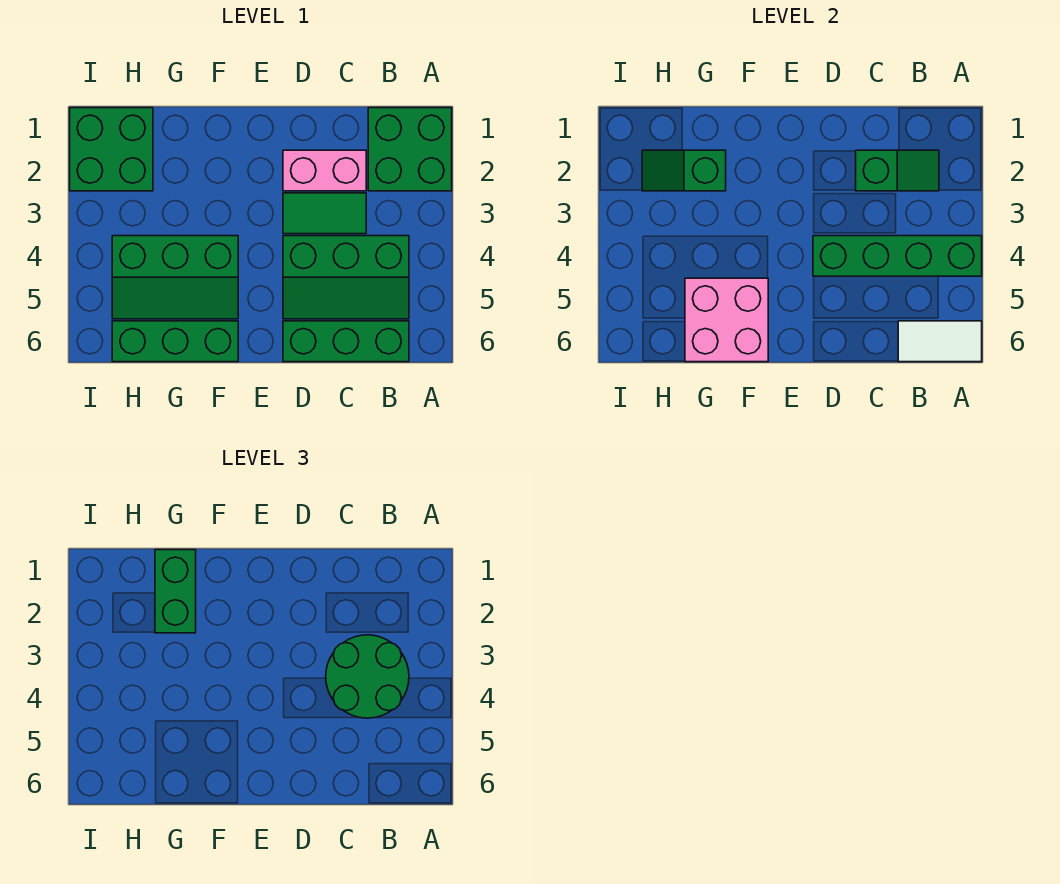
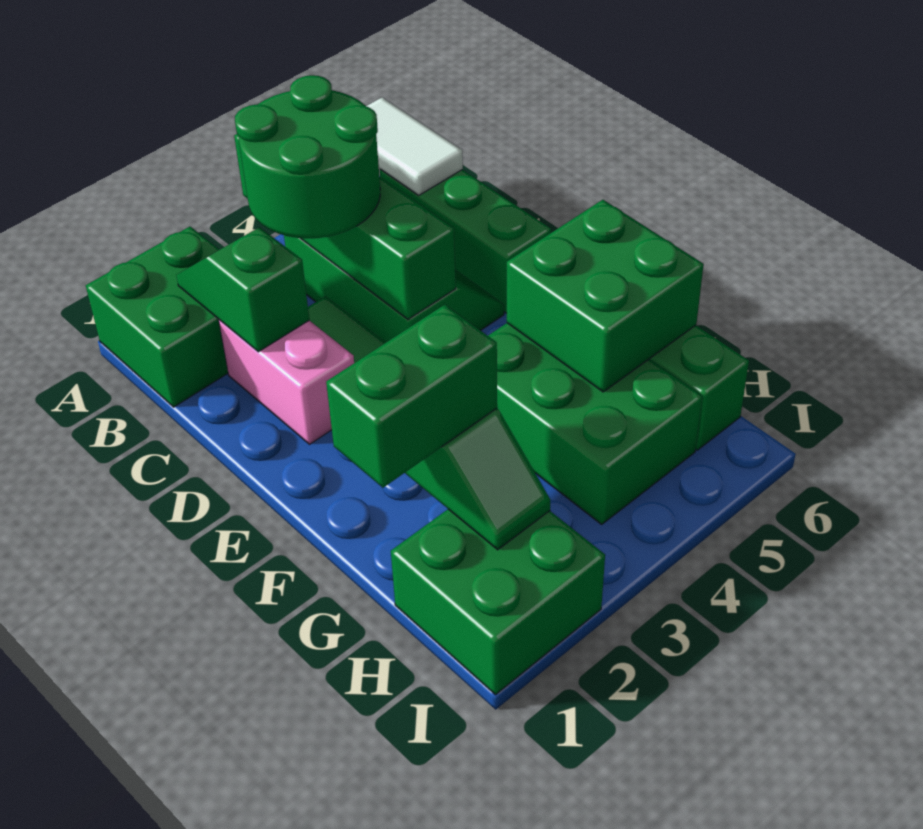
green 2x3 slope [112,236,238,319] -> green 2x3 brick [488,323,702,524]
pink 2x2 brick [685,278,768,362] -> green 2x2 brick [507,200,704,392]

